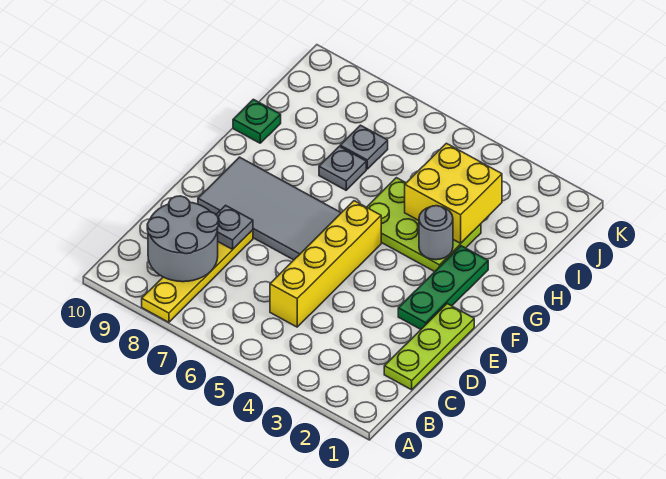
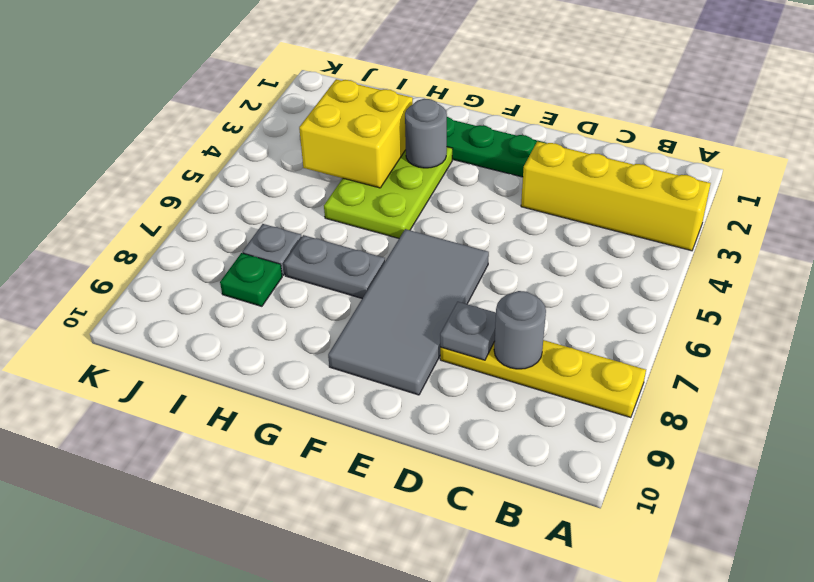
grey 2x2 round brick [147,196,218,282] -> grey 1x1 round brick [494,291,546,369]
lime 1x3 plate [384,304,474,390] -> none
yellow 1x4 brick [270,201,381,327] -> yellow 1x4 brick moved to [521,141,711,251]
grey 1x1 plate [319,146,366,190] -> grey 1x2 plate [284,235,385,298]
green 1x1 plate [233,99,281,143] -> green 1x1 plate moved to [220,253,282,306]

